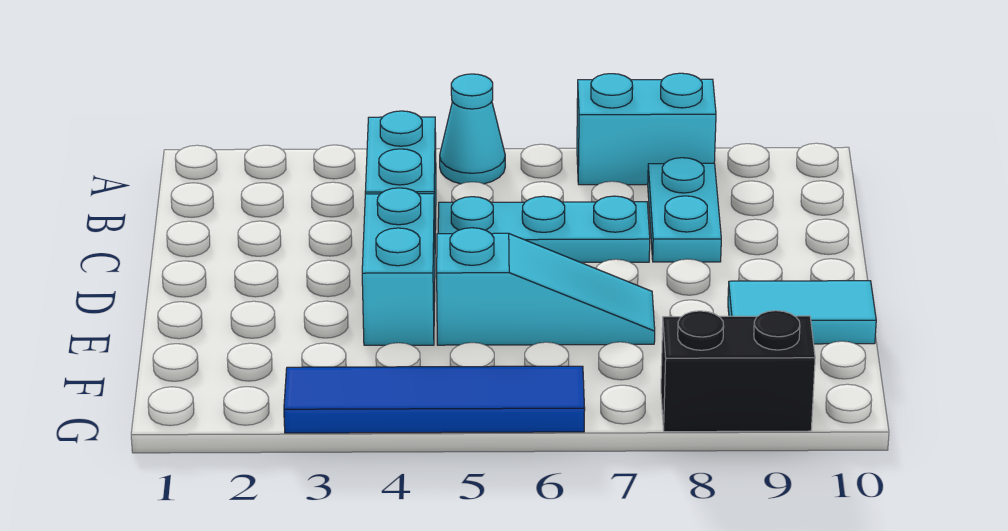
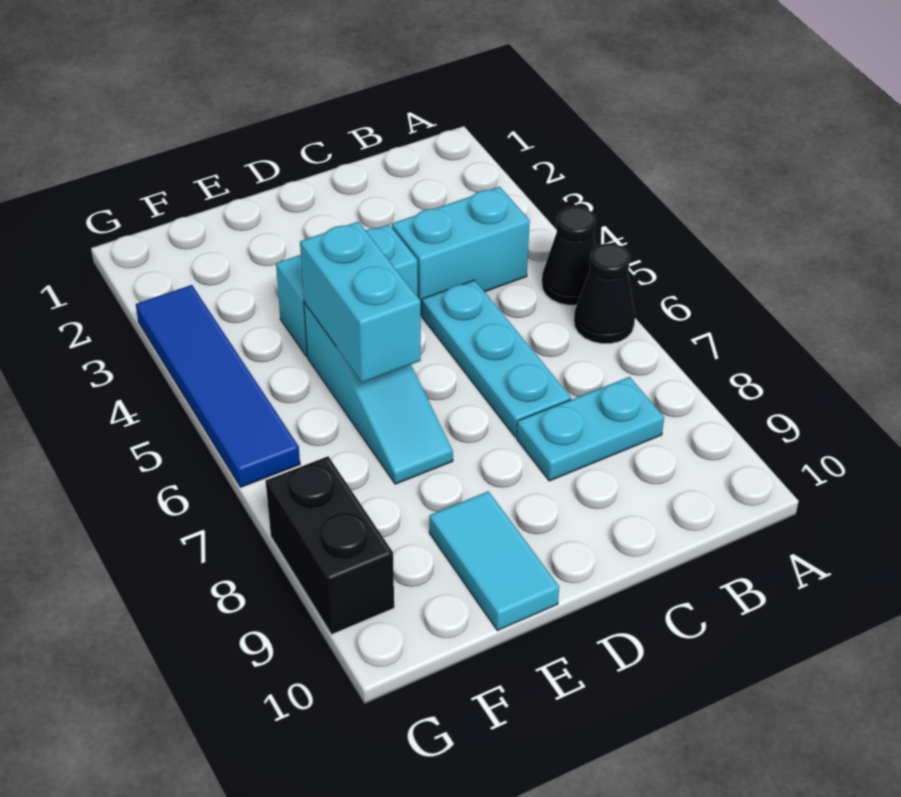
cyan 1x1 cone [440,74,505,184] -> black 1x1 cone [542,207,596,305]
none -> black 1x1 cone [574,243,635,344]
cyan 1x2 brick [577,73,716,185] -> cyan 1x2 brick moved to [300,222,421,383]

